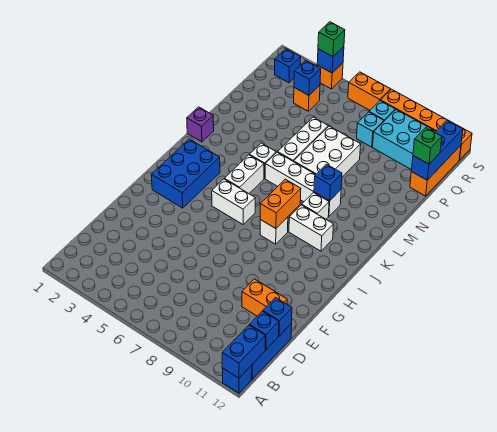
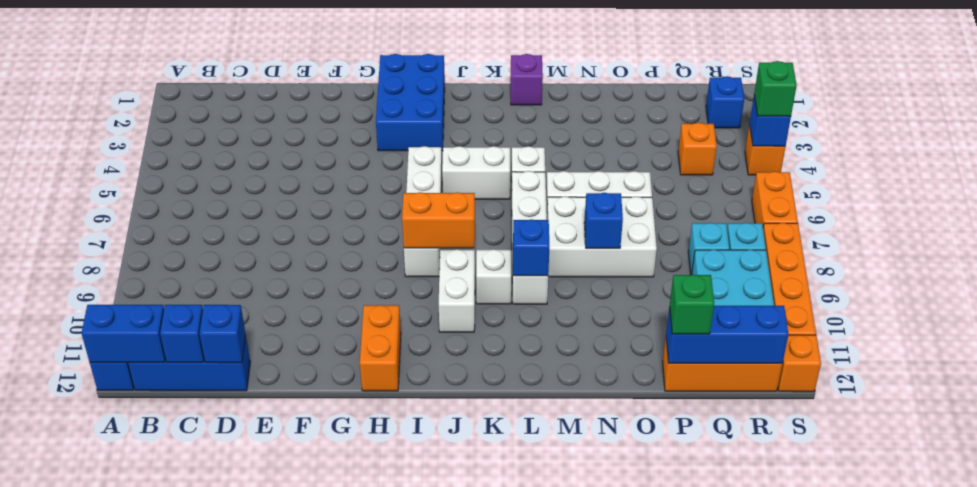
orange 1x2 brick [242,279,287,316] -> orange 1x2 brick moved to [360,305,401,391]
blue 2x3 brick [151,139,220,208] -> blue 2x3 brick turned to [376,54,445,151]
blue 1x1 brick [294,61,321,95] -> blue 1x1 brick moved to [584,193,623,248]

